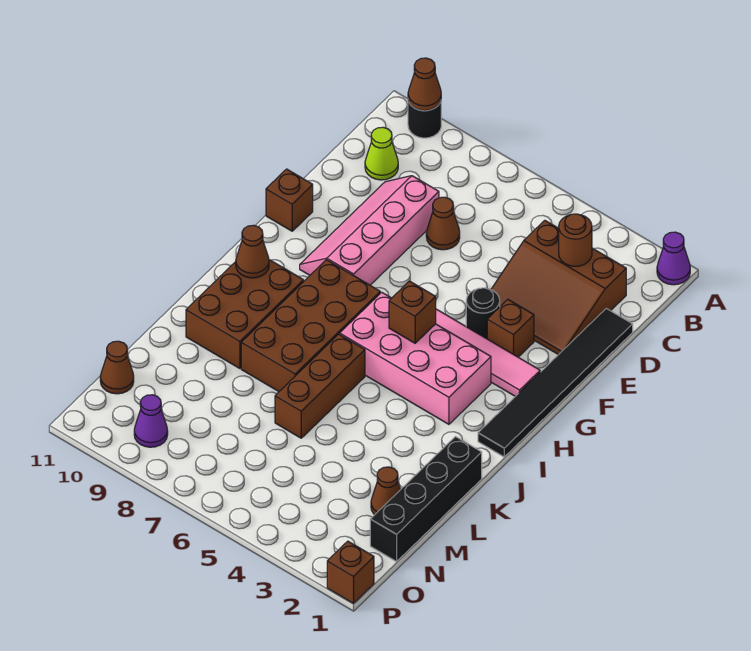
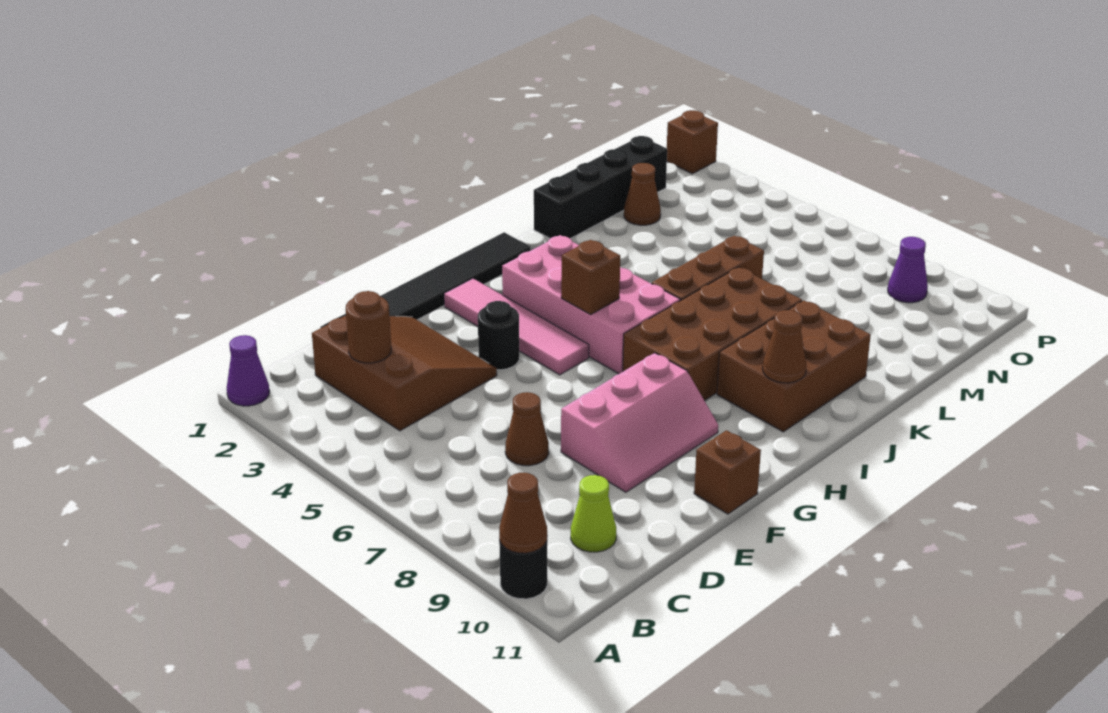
pink 2x4 slope [300,176,439,285] -> pink 2x3 slope [561,353,718,492]
brown 1x1 brick [487,299,534,357] -> none
brown 1x1 cone [100,341,134,394] -> none

